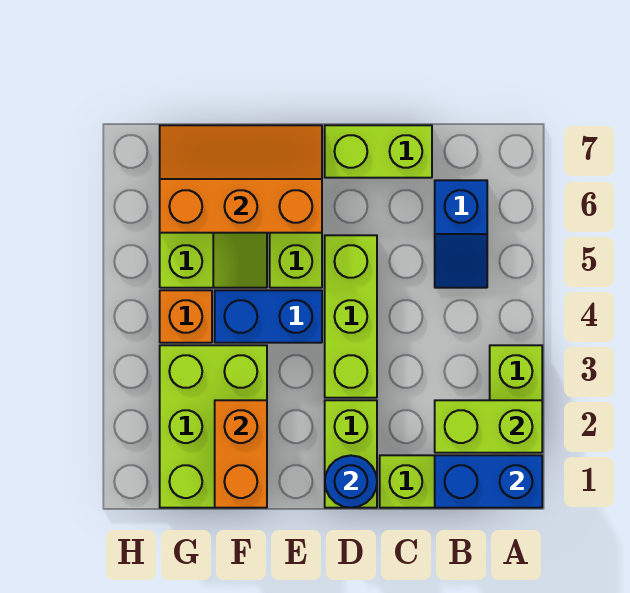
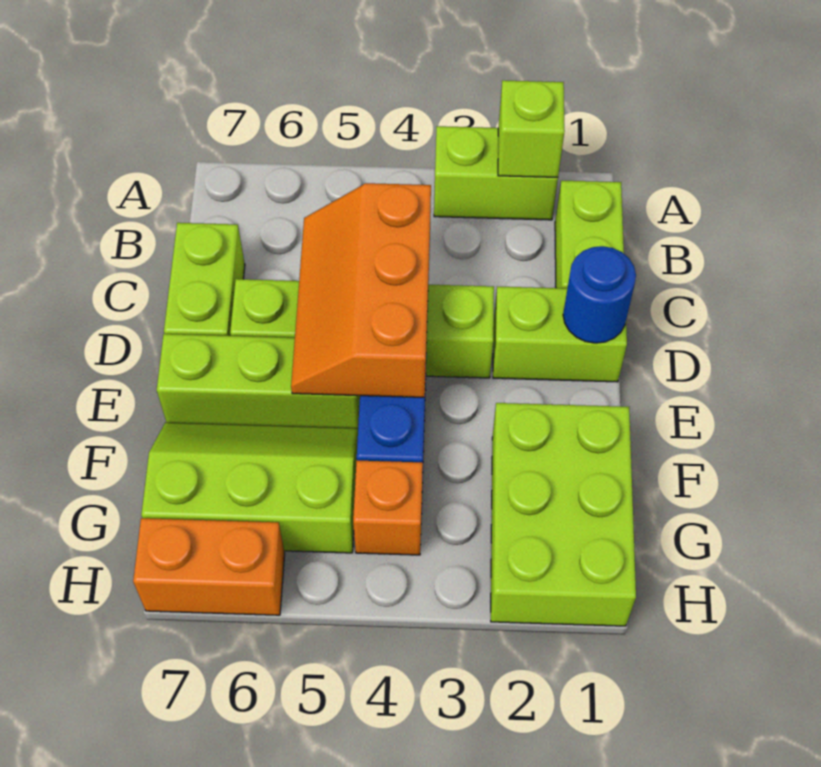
blue 1x2 brick [435,455,542,508] -> none
lime 1x2 brick [435,400,542,453] -> lime 1x1 brick [498,80,565,177]
blue 1x2 slope [435,180,487,288] -> none
lime 1x3 brick [325,235,377,398] -> lime 1x4 brick [230,279,494,378]
orange 2x3 slope [160,125,322,233] -> orange 2x3 slope moved to [291,183,431,397]
lime 2x3 brick [160,345,267,508] -> lime 2x3 brick turned to [491,403,636,626]
orange 1x2 brick [215,400,267,508] -> orange 1x2 brick moved to [133,518,285,615]

